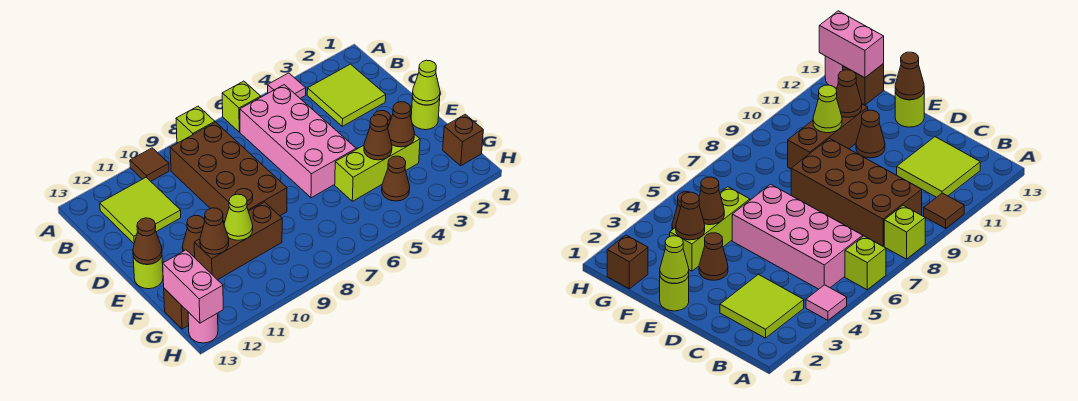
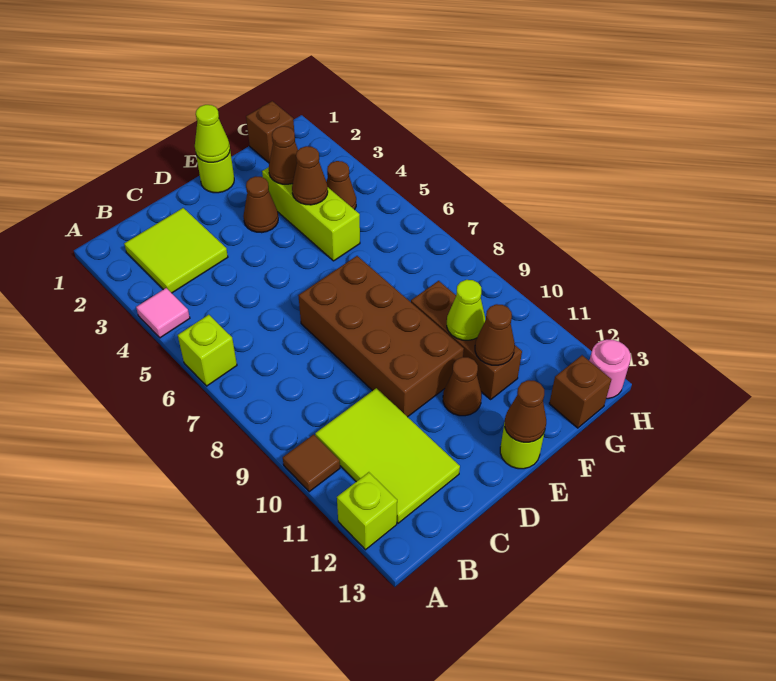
lime 1x1 brick [176,106,215,143] -> lime 1x1 brick moved to [337,472,397,550]
pink 2x4 brick [240,85,356,198] -> none
brown 2x4 brick [170,122,287,222] -> brown 2x4 brick turned to [298,256,464,417]
lime 2x2 tile [100,177,181,243] -> lime 2x3 tile [315,388,460,523]
pink 1x2 brick [163,250,223,323] -> none

